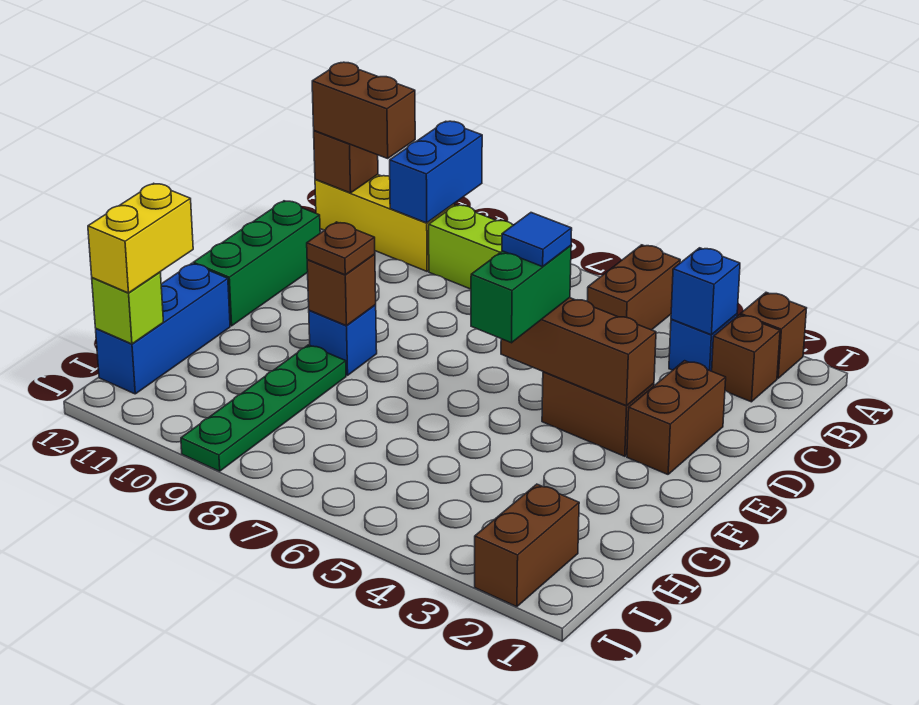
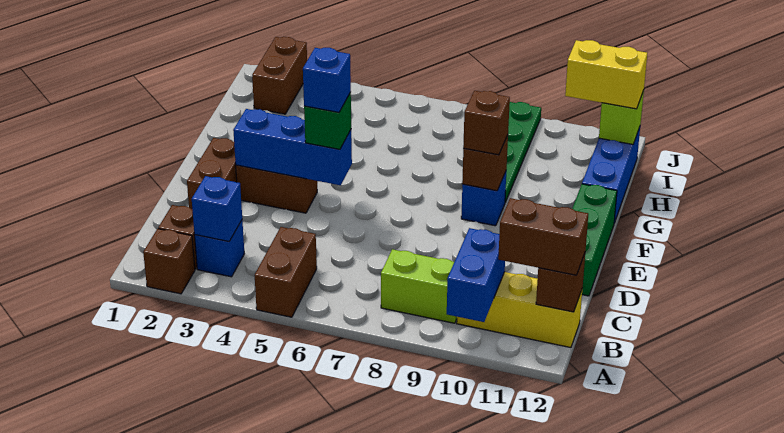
brown 1x3 brick [501,298,656,406] -> blue 1x3 brick [233,109,352,185]
green 1x2 brick [471,246,571,343] -> green 1x1 brick [304,93,351,150]
blue 1x1 tile [502,213,572,267] -> blue 1x1 brick [303,48,351,112]
brown 1x1 plate [307,222,375,275] -> brown 1x1 brick [463,91,510,155]
yellow 1x2 brick [88,183,193,293] -> yellow 1x2 brick turned to [565,40,647,109]

